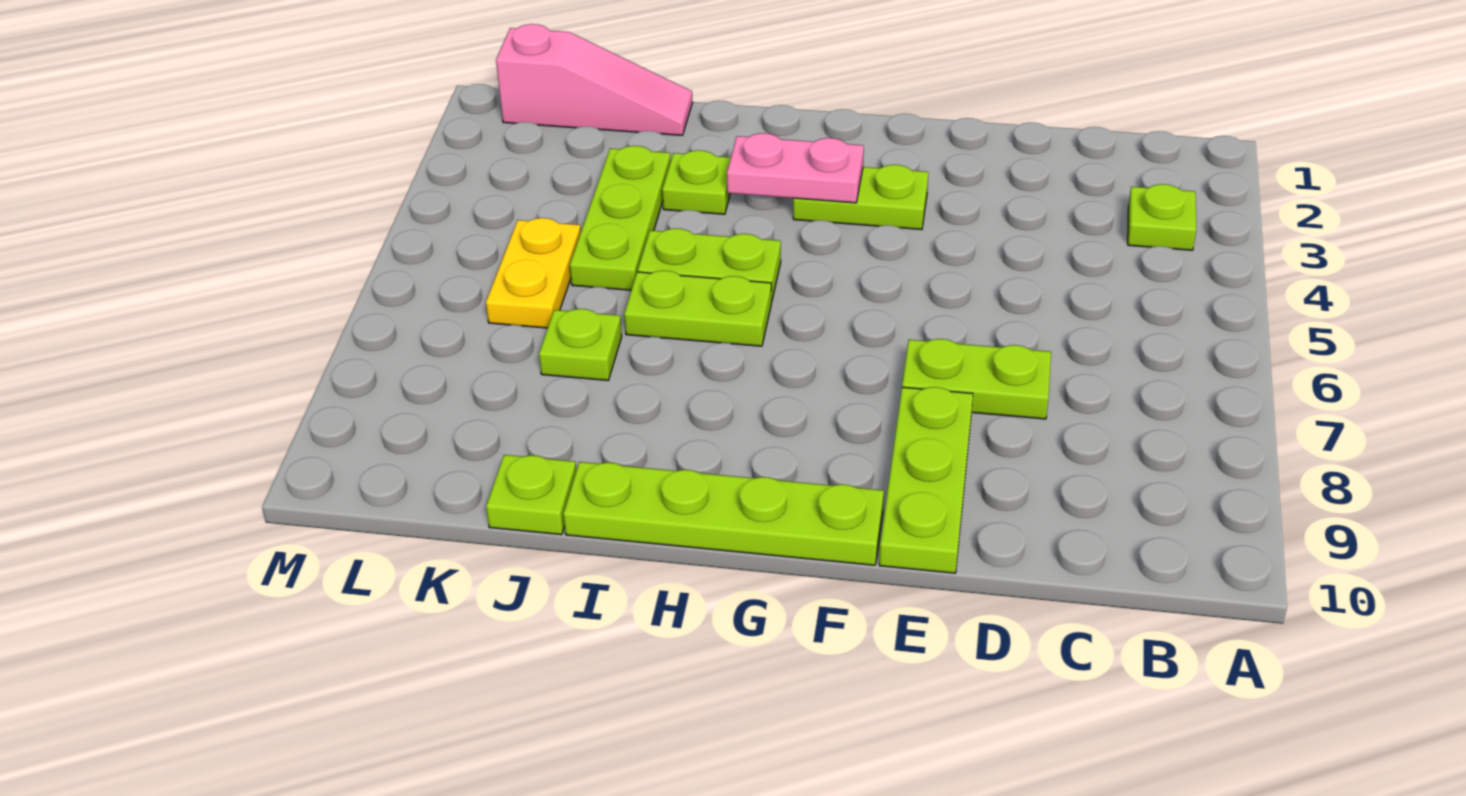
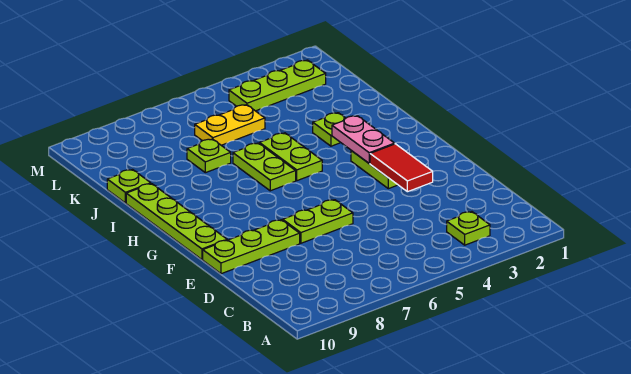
lime 1x2 plate [902,339,1051,419] -> lime 1x2 plate turned to [283,200,353,243]
none -> red 1x2 tile [370,144,433,192]
pink 1x3 slope [496,24,693,135] -> none
lime 1x3 plate [570,146,671,290] -> lime 1x3 plate moved to [229,60,326,111]

